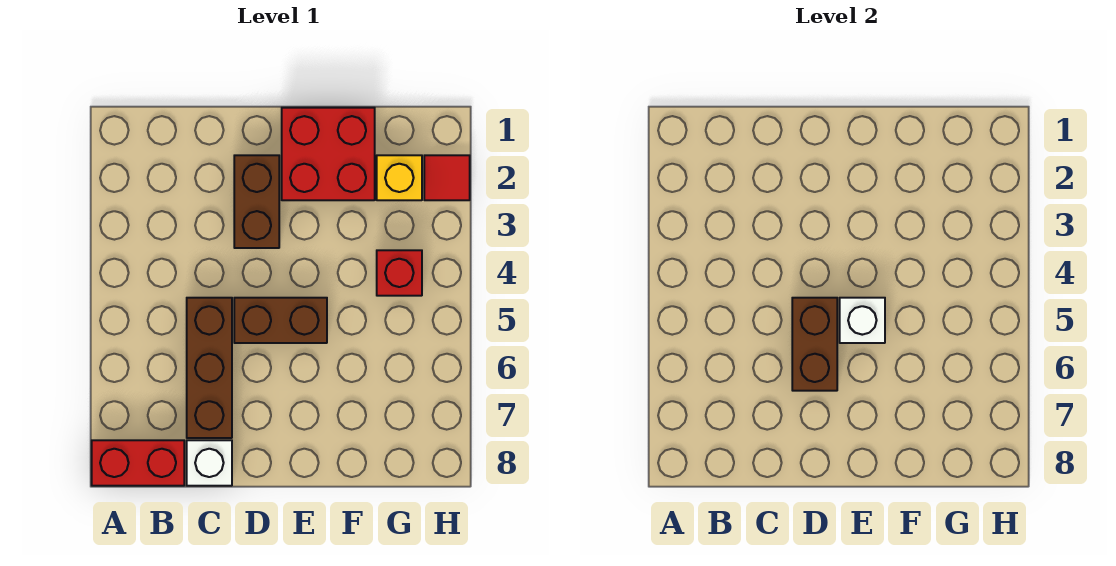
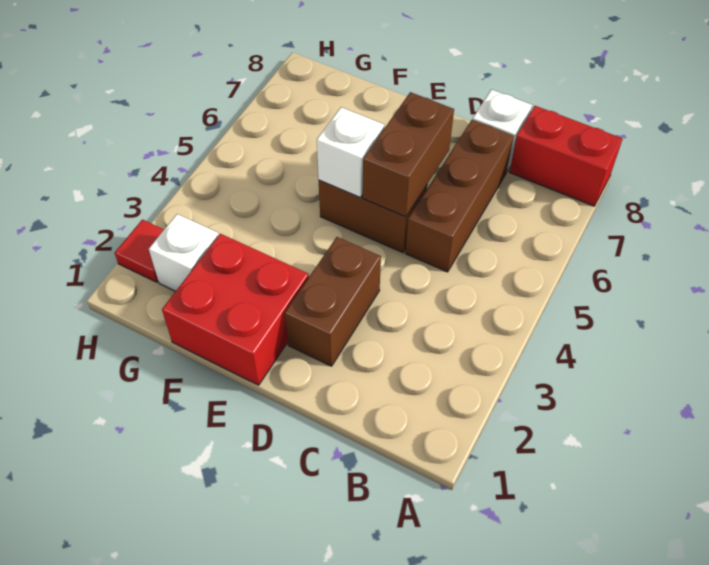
yellow 1x1 brick [377,155,422,200] -> white 1x1 brick [149,214,219,291]
red 1x1 brick [377,250,422,296] -> none

